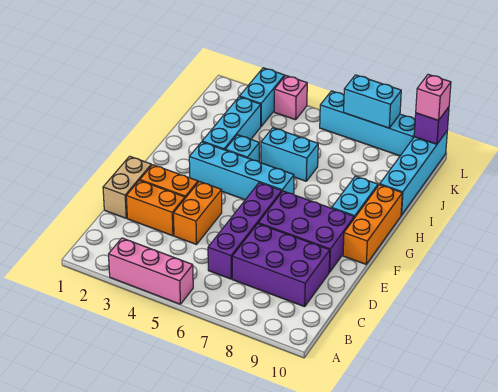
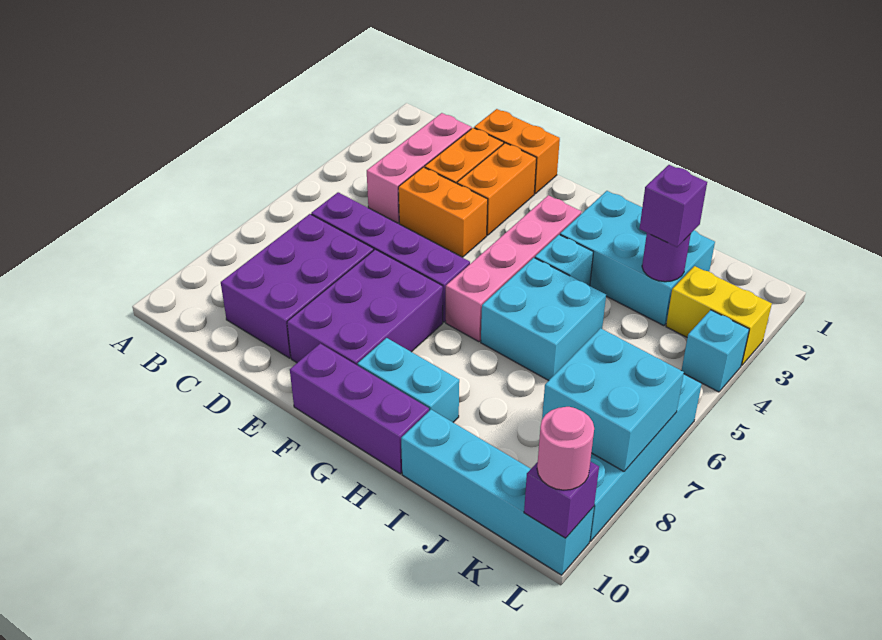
pink 1x3 brick [109,238,193,304] -> pink 1x3 brick moved to [367,113,472,223]
tan 1x2 brick [103,156,151,218] -> orange 1x2 brick [474,109,560,194]
orange 1x3 brick [343,185,402,264] -> purple 1x3 brick [290,344,429,474]
cyan 1x4 brick [189,142,294,200] -> pink 1x4 brick [446,195,581,342]
cyan 1x3 brick [202,97,261,150] -> cyan 2x3 brick [560,191,715,326]
cyan 1x2 brick [261,128,318,181] -> cyan 2x2 brick [481,258,606,381]
none -> purple 1x1 round brick [642,233,691,282]
none -> purple 1x1 brick [639,165,707,247]
cyan 1x2 brick [240,68,285,126] -> yellow 1x2 brick [666,266,772,365]
pink 1x1 brick [274,76,307,120] -> cyan 1x1 brick [681,310,749,392]
cyan 1x2 brick [344,75,401,128] -> cyan 2x2 brick [542,328,684,471]
pink 1x1 brick [416,74,451,120] -> pink 1x1 round brick [537,407,594,490]

